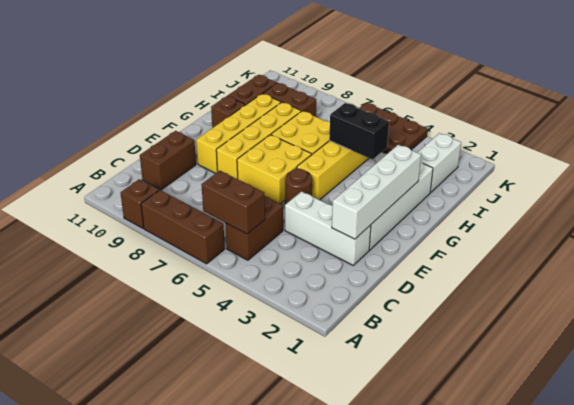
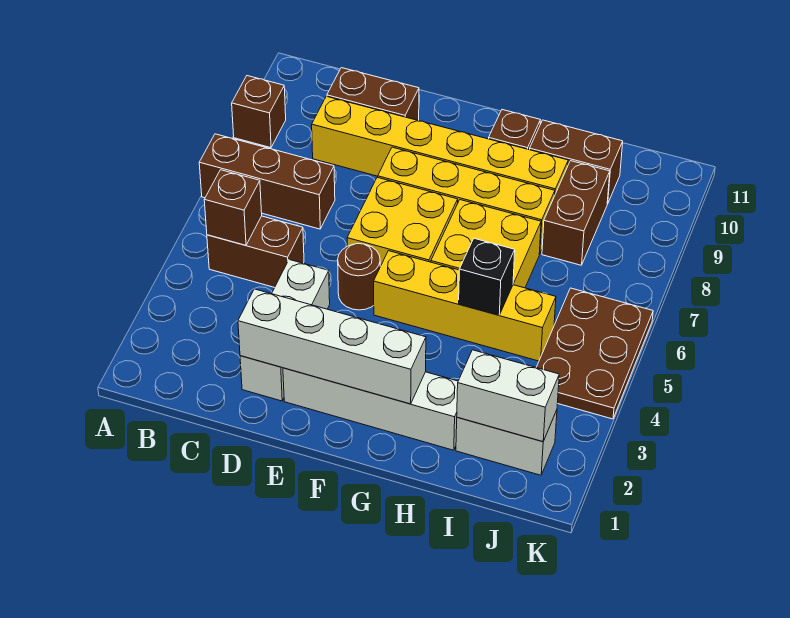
brown 1x3 brick [141,190,225,264] -> brown 1x3 brick turned to [199,134,335,229]
brown 1x2 brick [201,171,265,234] -> brown 1x1 brick [204,170,262,245]
yellow 1x4 brick [196,94,281,174] -> yellow 1x6 brick [312,96,568,194]
black 1x2 brick [329,103,389,160] -> black 1x1 brick [459,238,515,315]
none -> white 1x2 brick [457,350,559,441]

